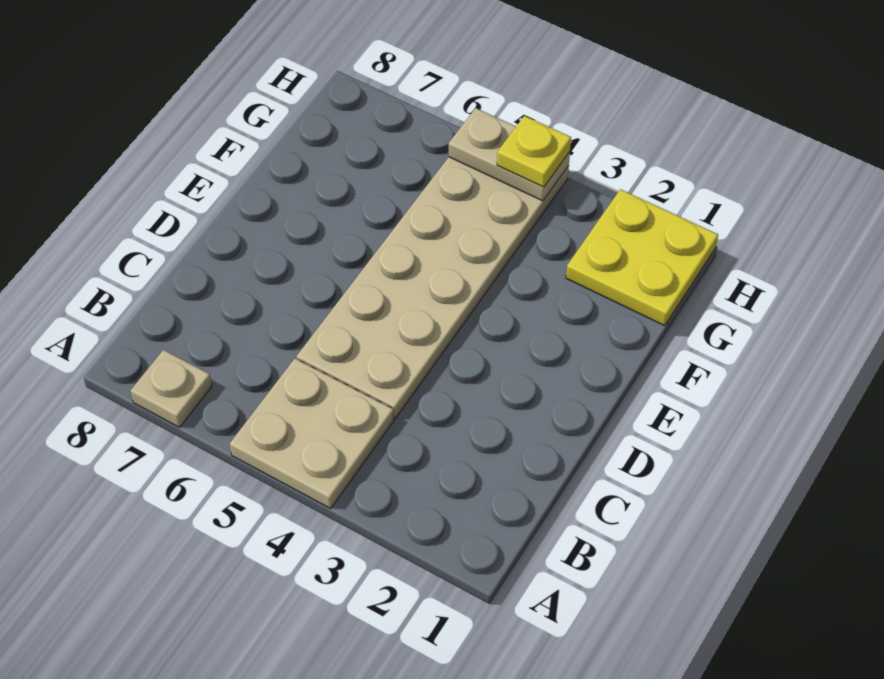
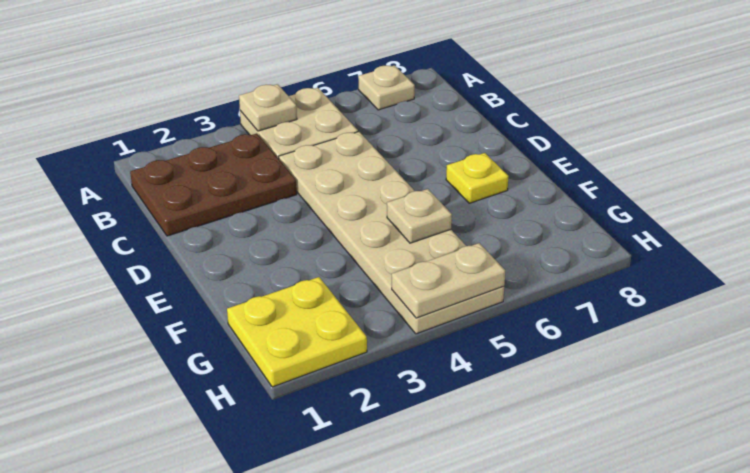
none -> tan 1x1 plate [239,84,297,131]
none -> brown 2x3 plate [130,133,297,236]
none -> tan 1x1 plate [387,189,452,243]
yellow 1x1 plate [497,116,571,187] -> yellow 1x1 plate moved to [446,153,509,203]

